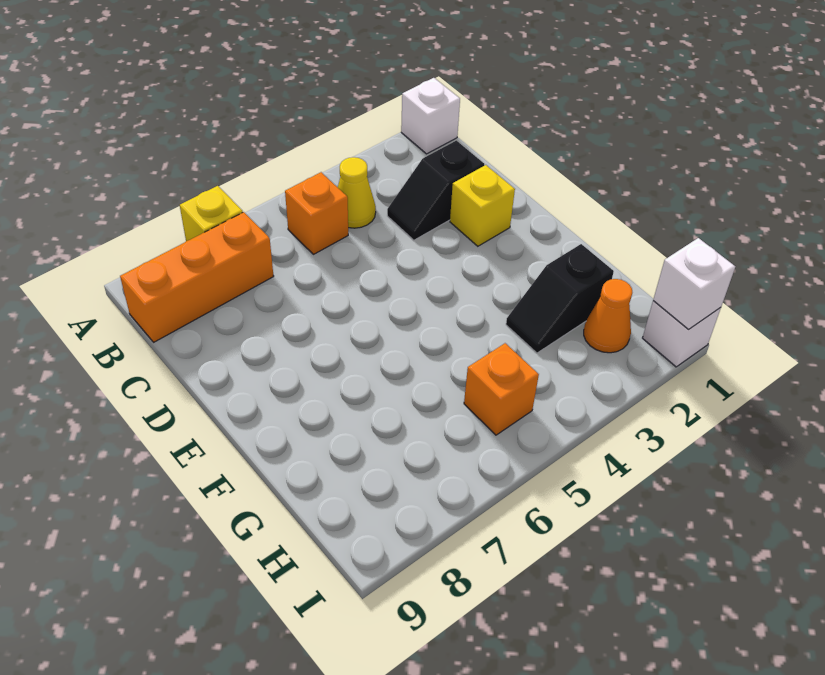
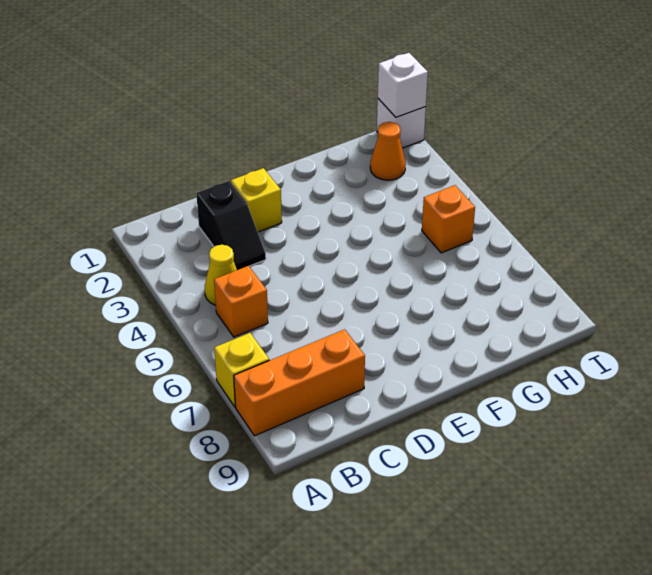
white 1x1 brick [401,78,460,154] -> none
orange 1x3 brick [120,212,274,342] -> orange 1x3 brick turned to [234,329,365,436]
black 1x2 slope [506,244,614,353] -> none

